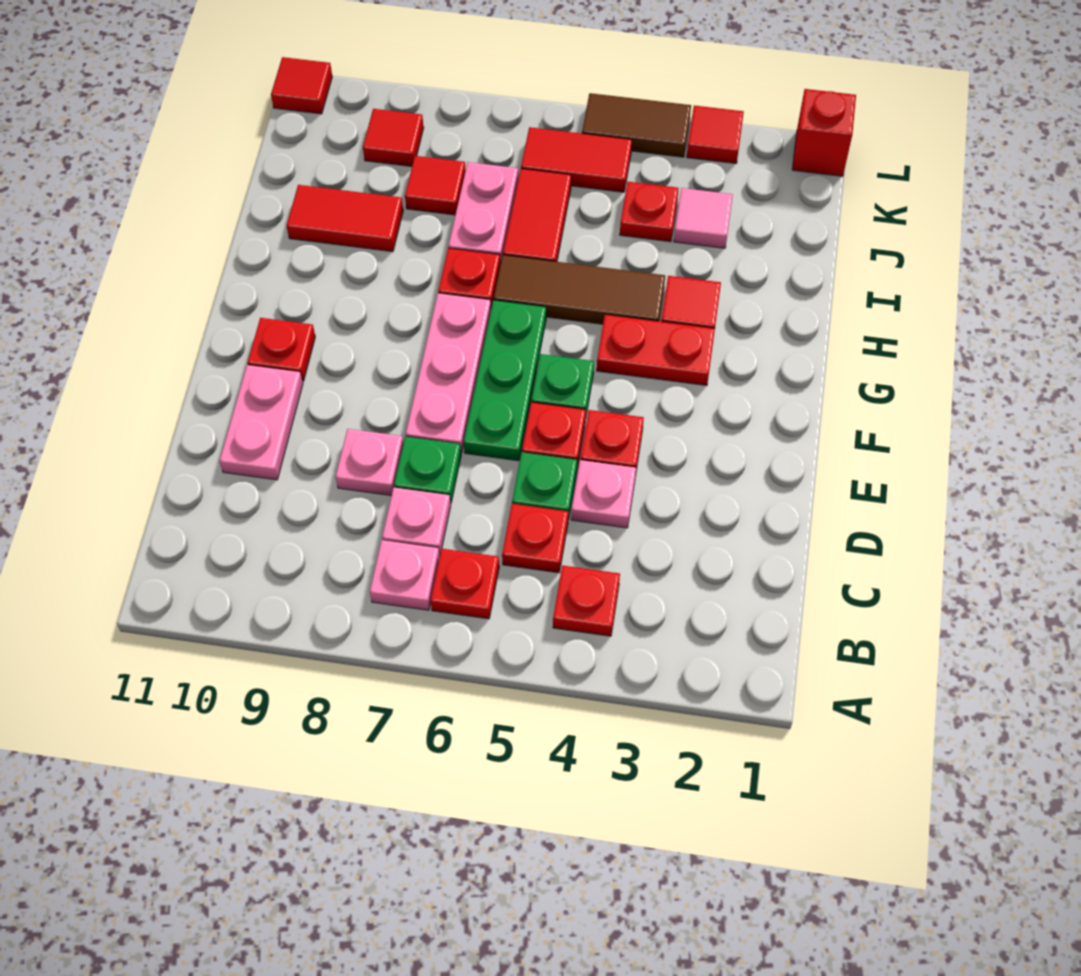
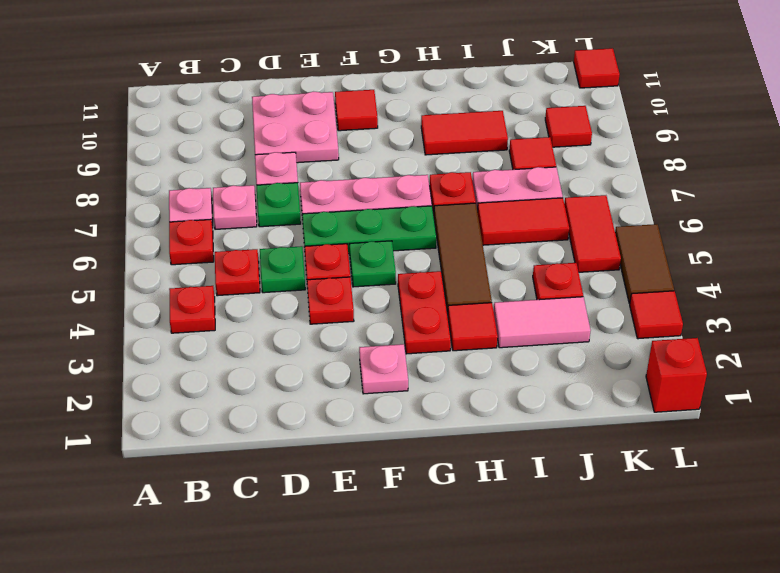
pink 1x1 plate [571,460,636,528] -> pink 1x1 plate moved to [359,344,408,394]
pink 1x2 plate [219,365,303,480] -> pink 2x2 plate [252,92,339,163]
red 1x1 plate [247,318,315,381] -> red 1x1 tile [335,90,378,131]
red 1x2 tile [287,185,403,252] -> red 1x2 tile turned to [421,111,508,155]
pink 1x1 tile [674,188,733,248] -> pink 1x2 tile [494,297,591,348]

